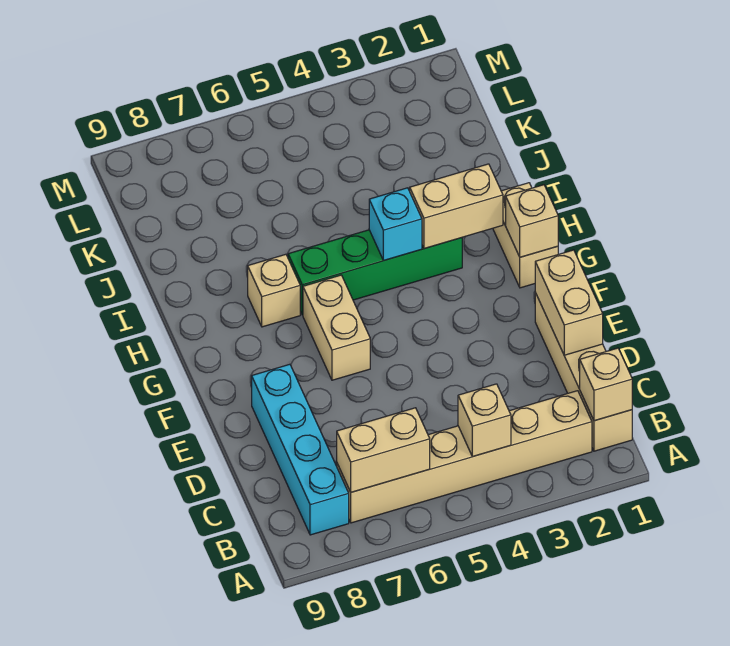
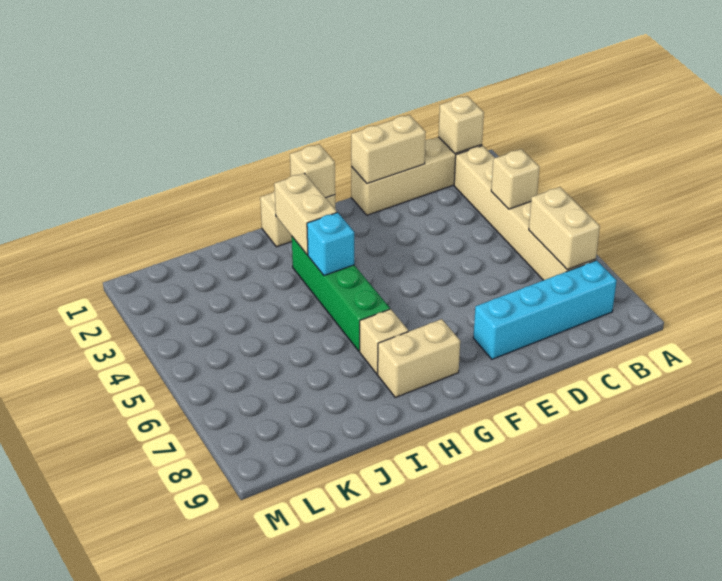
tan 1x2 brick [303,275,370,380] -> tan 1x2 brick moved to [378,319,460,397]

